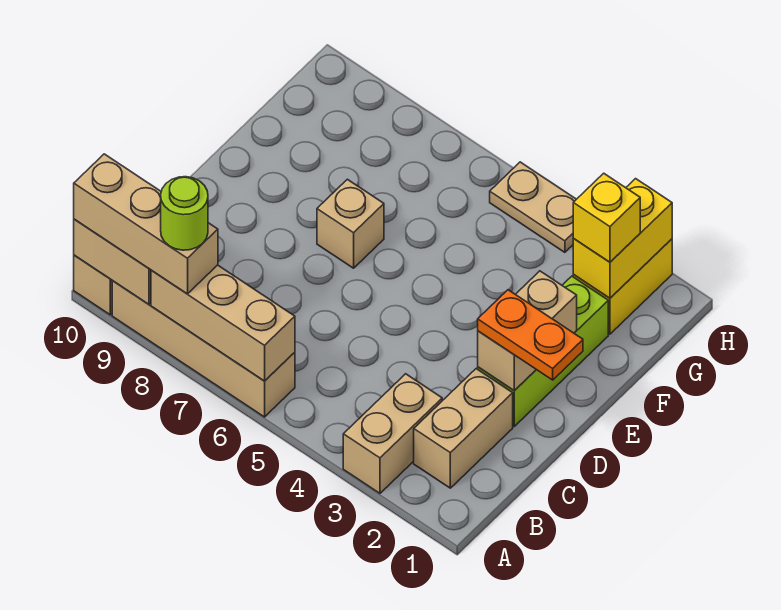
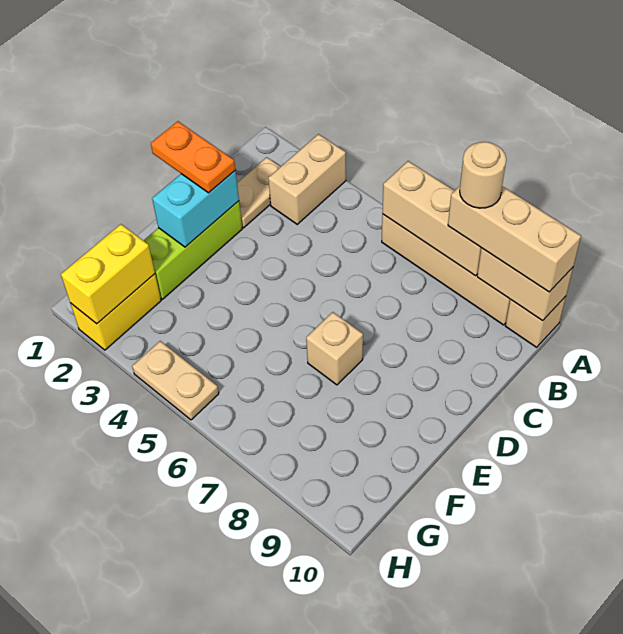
lime 1x1 round brick [161,177,208,250] -> tan 1x1 round brick [460,142,506,208]
tan 1x2 brick [414,369,513,488] -> tan 1x2 plate [237,157,281,228]
tan 1x2 brick [478,271,577,391] -> cyan 1x2 brick [152,171,239,247]
yellow 1x1 brick [573,173,640,262] -> none

